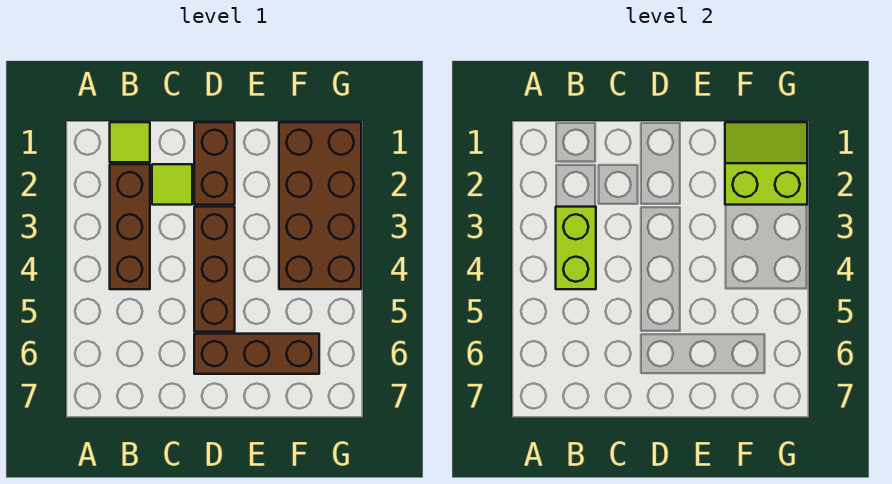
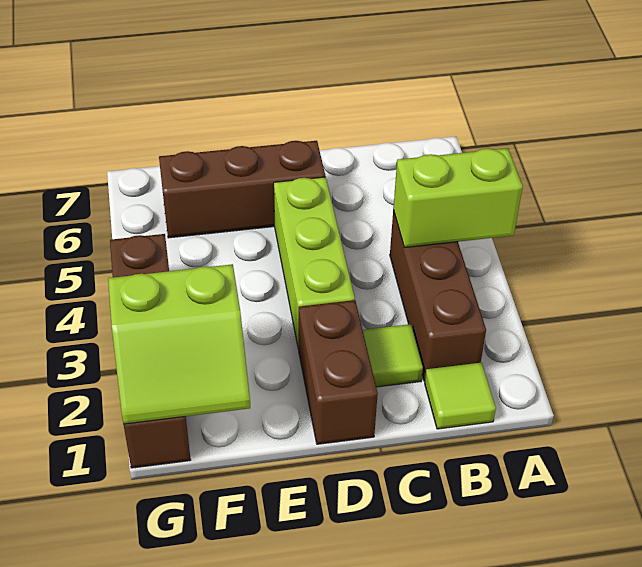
lime 1x2 brick [556,207,596,289] -> lime 1x2 brick turned to [393,148,523,247]
brown 1x3 brick [194,207,235,332] -> lime 1x3 brick [274,177,355,349]
brown 2x4 brick [279,122,361,289] -> brown 1x4 brick [110,234,191,468]

